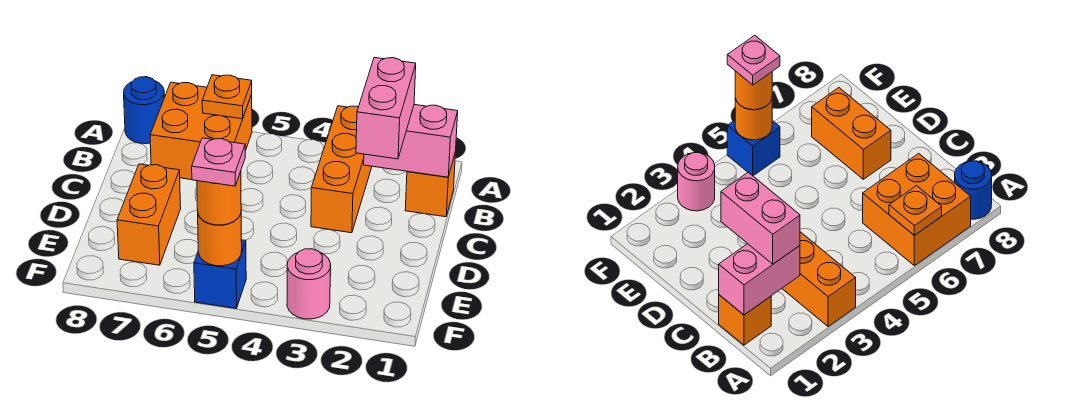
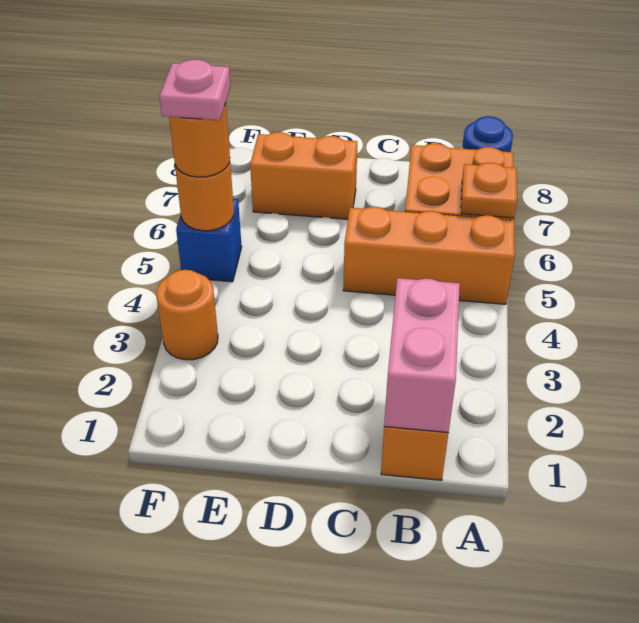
orange 1x3 brick [311,106,372,233] -> orange 1x3 brick moved to [343,207,515,304]
pink 1x2 brick [356,57,416,159] -> none
pink 1x1 round brick [287,249,331,319] -> orange 1x1 round brick [156,270,218,360]

